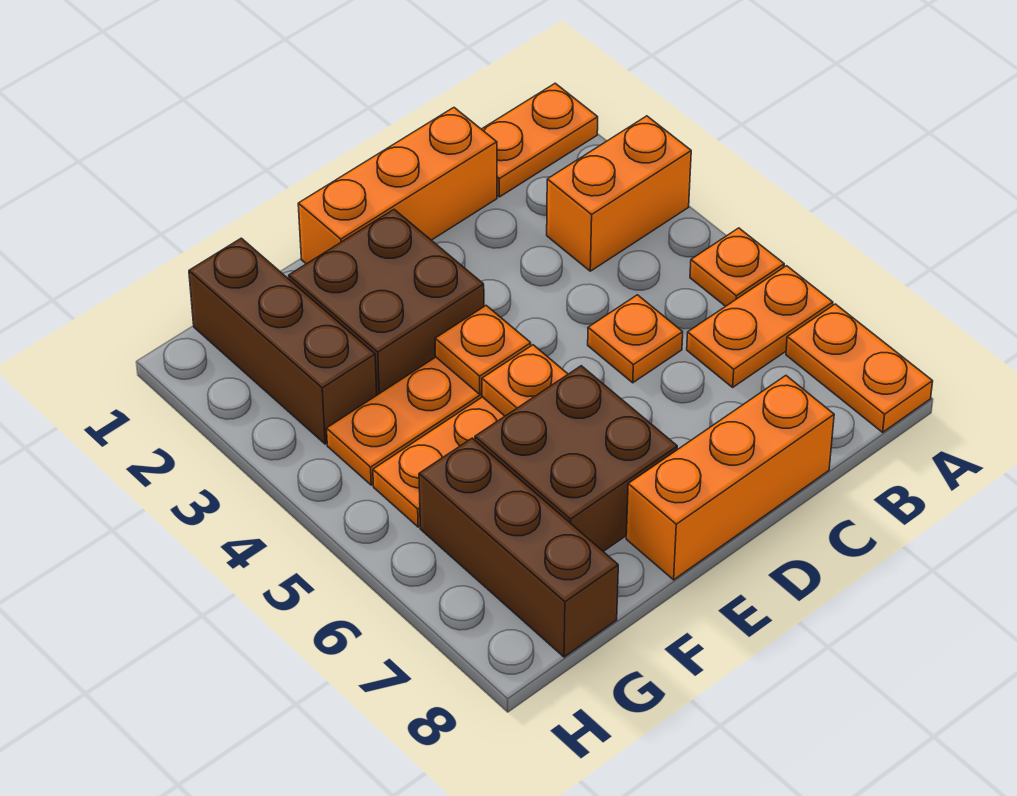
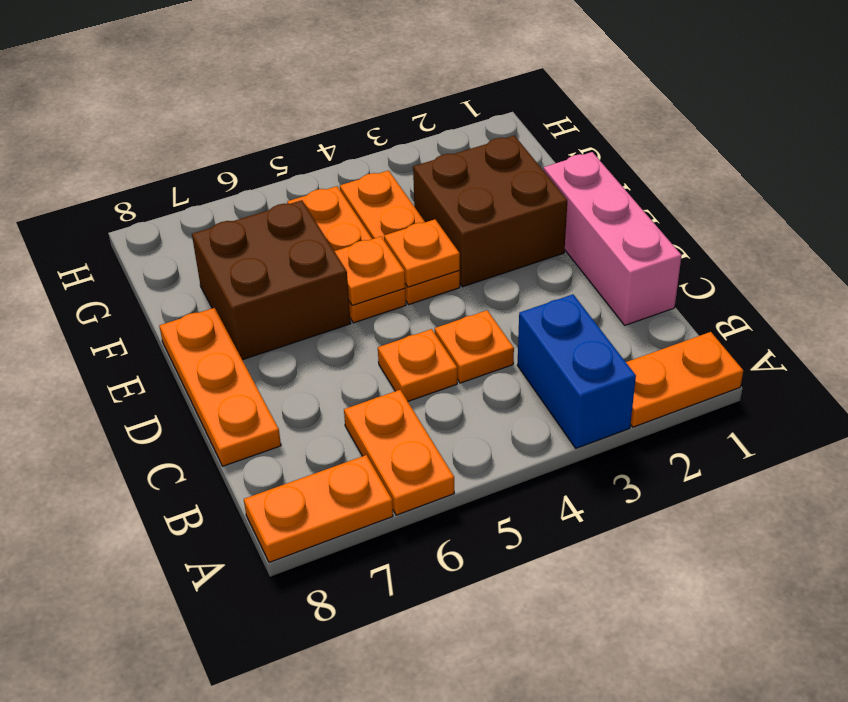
orange 1x2 plate [482,83,598,197] -> orange 1x2 plate turned to [626,332,743,427]
orange 1x2 brick [547,116,691,271] -> blue 1x2 brick [517,294,636,448]
orange 1x1 plate [690,228,784,306] -> orange 1x1 plate moved to [435,310,514,383]
orange 1x3 brick [298,108,497,264] -> pink 1x3 brick [543,152,682,325]
orange 1x3 brick [626,376,834,580] -> orange 1x3 plate [159,308,281,466]
brown 1x3 brick [189,238,377,444] -> none
brown 1x3 brick [419,438,618,657] -> none

